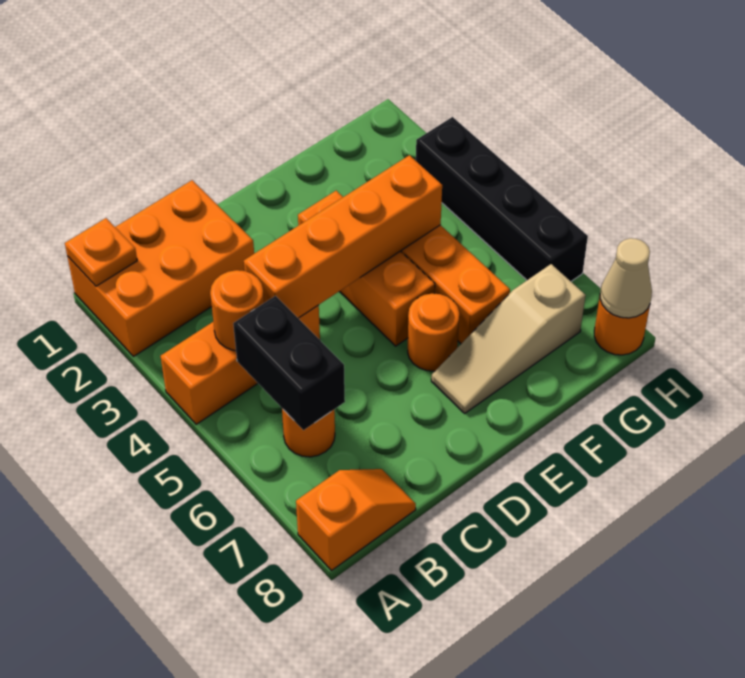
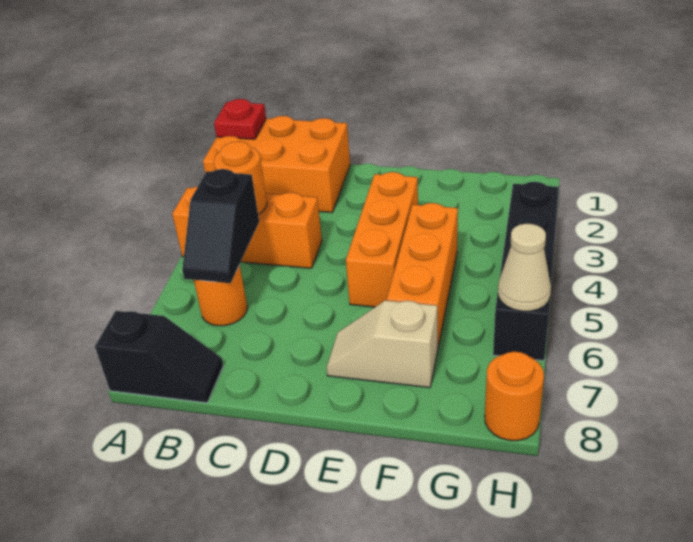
orange 1x1 plate [65,218,137,286] -> red 1x1 plate [214,99,266,139]
orange 1x2 slope [296,469,416,571] -> black 1x2 slope [95,311,223,403]
black 1x2 brick [233,296,345,430] -> black 1x2 slope [182,169,259,283]
orange 1x4 brick [244,155,442,318] -> none
orange 1x1 round brick [408,294,459,371] -> none
tan 1x3 slope [431,264,586,413] -> tan 1x2 slope [327,300,438,388]
tan 1x1 cone [600,238,652,318] -> tan 1x1 cone moved to [498,224,551,311]

